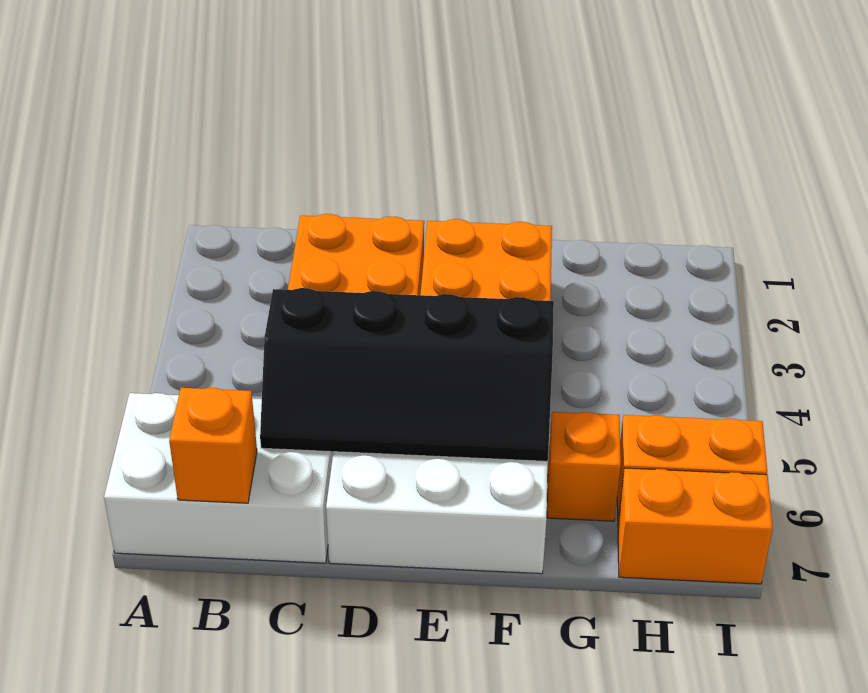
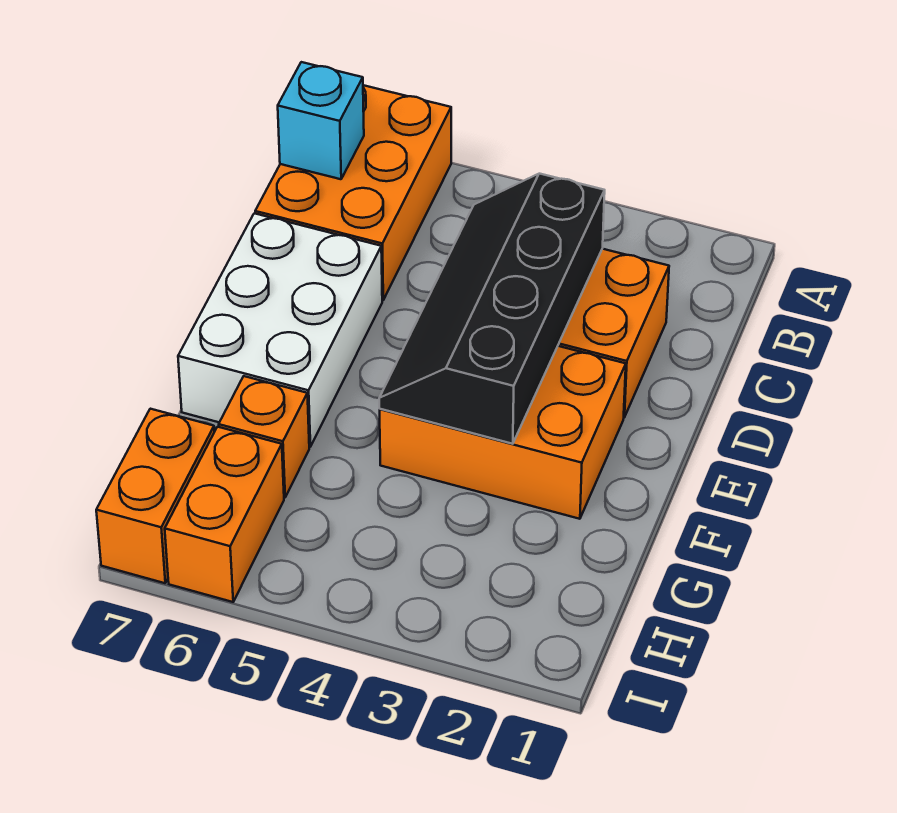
white 2x3 brick [104,393,333,563] -> orange 2x3 brick [255,85,451,300]
orange 1x1 brick [169,388,257,503] -> cyan 1x1 brick [278,62,364,179]
black 2x4 slope [260,288,554,461] -> black 2x4 slope moved to [379,174,605,444]

